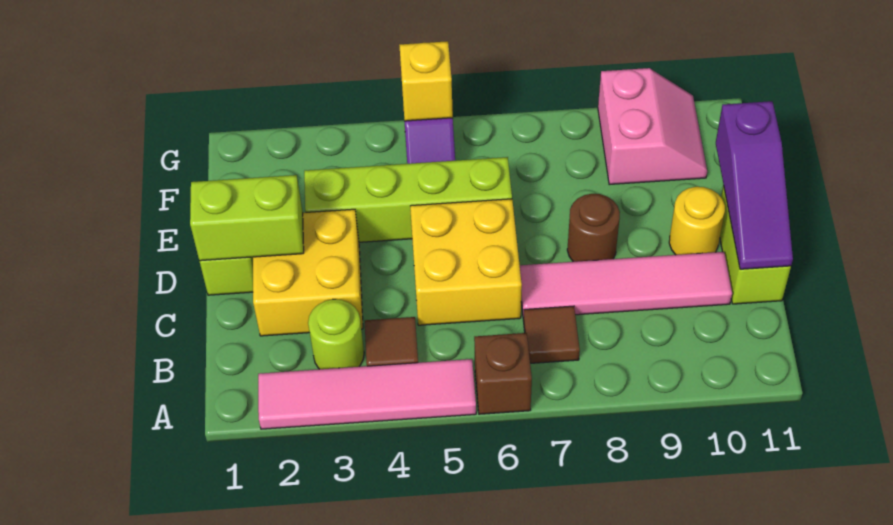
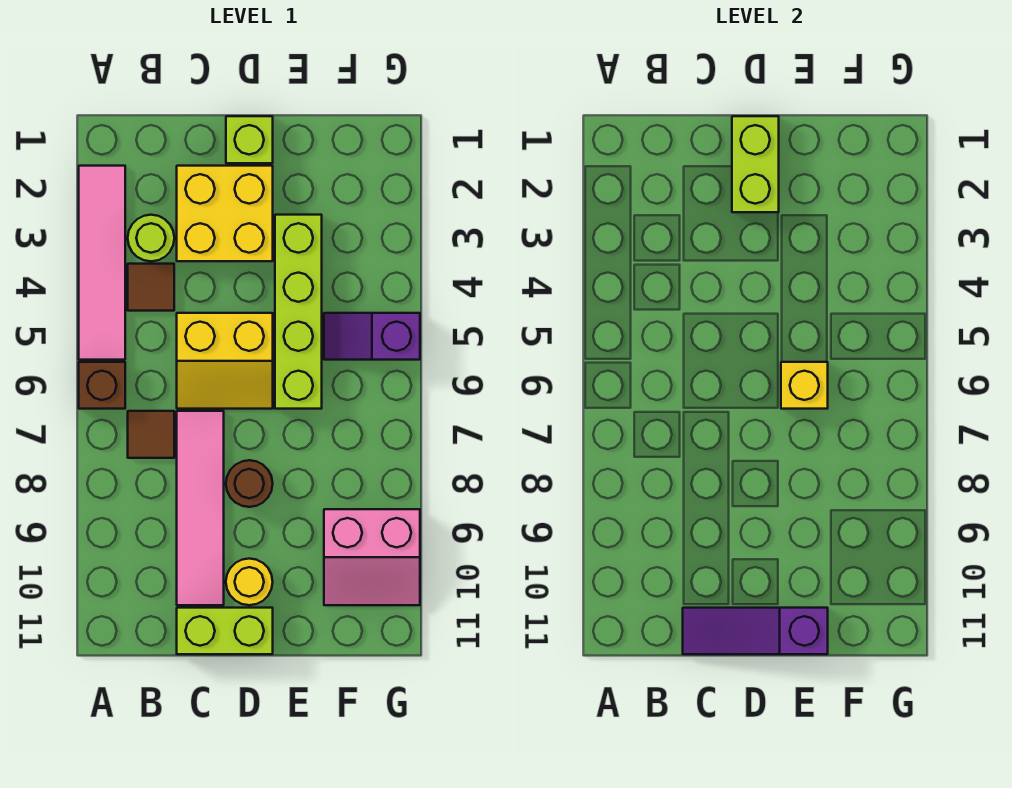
yellow 2x2 brick [410,199,522,325] -> yellow 2x2 slope [177,313,273,409]
yellow 1x1 brick [399,41,453,121] -> yellow 1x1 brick moved to [781,362,828,409]

